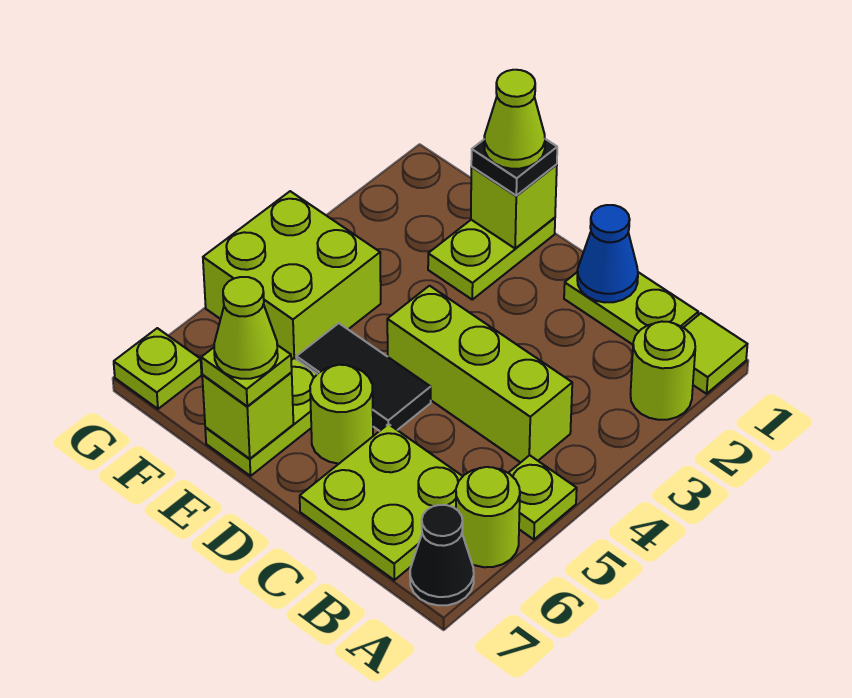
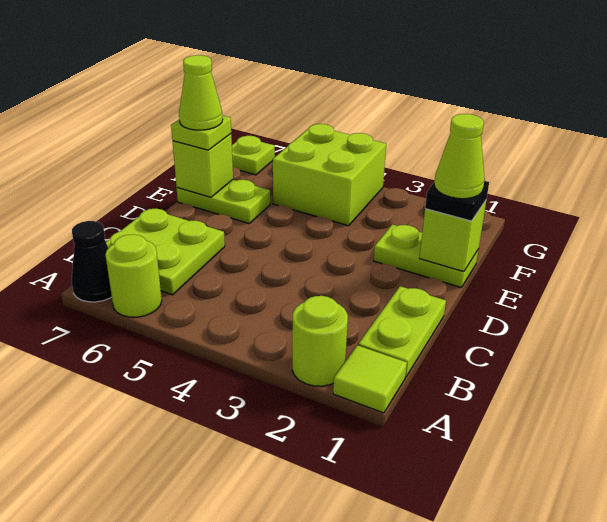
lime 1x1 plate [509,455,577,539] -> none
lime 1x3 brick [387,286,572,463] -> none
blue 1x1 cone [577,205,638,302] -> none
black 1x2 tile [296,323,431,431] -> none
lime 1x1 round brick [310,365,373,464] -> none

